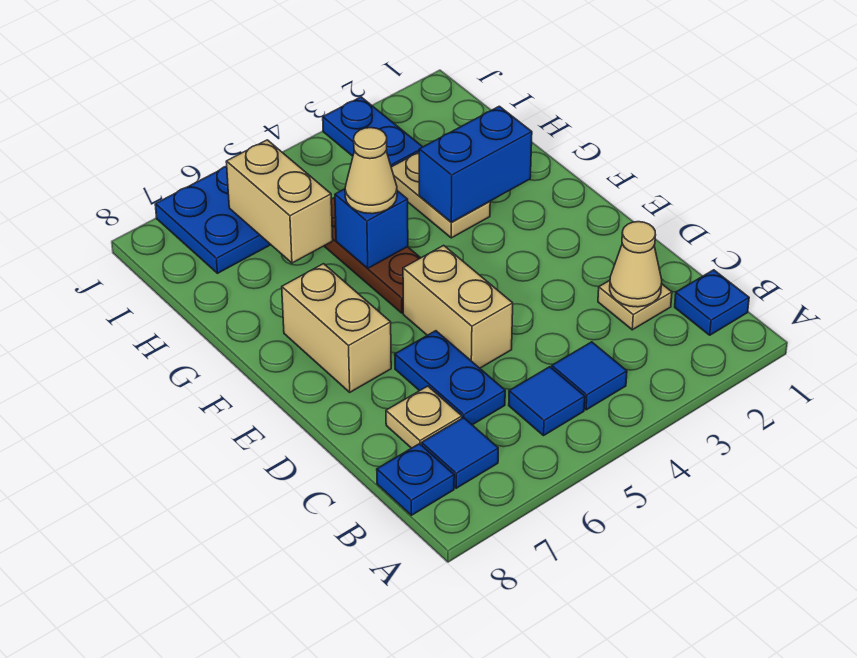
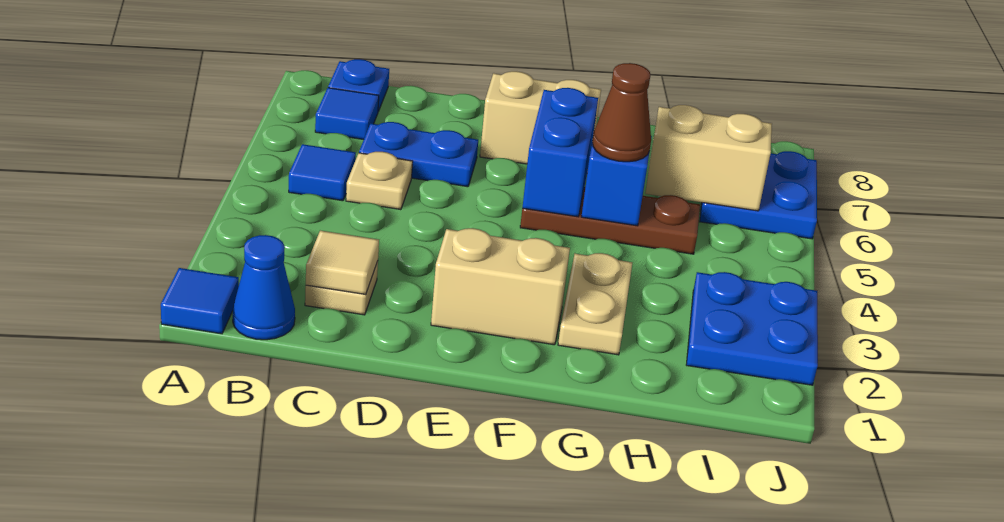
blue 1x1 plate [675,270,749,335] -> blue 1x1 cone [233,235,295,340]
blue 1x1 tile [552,342,627,410] -> blue 1x1 tile moved to [161,268,239,334]
tan 1x1 cone [610,222,662,307] -> tan 1x1 tile [306,231,379,295]
tan 1x1 plate [386,386,462,448] -> tan 1x1 plate moved to [346,152,413,210]
tan 1x2 brick [403,245,513,368] -> tan 1x2 brick moved to [431,228,570,345]
blue 1x2 brick [419,106,532,222] -> blue 1x2 brick moved to [522,88,598,217]
tan 1x2 plate [391,152,490,238] -> tan 1x2 plate turned to [558,253,632,355]
tan 1x1 cone [345,128,397,214] -> brown 1x1 cone [592,63,651,162]
blue 1x2 plate [323,97,422,167] -> blue 2x2 plate [686,272,818,385]

